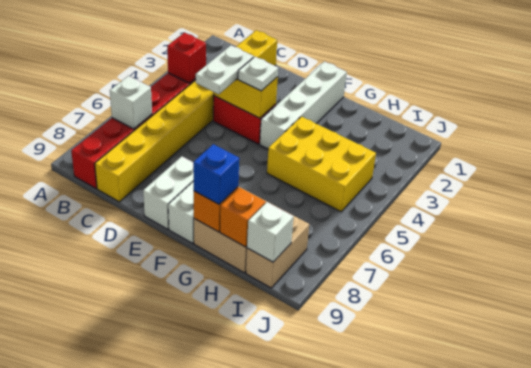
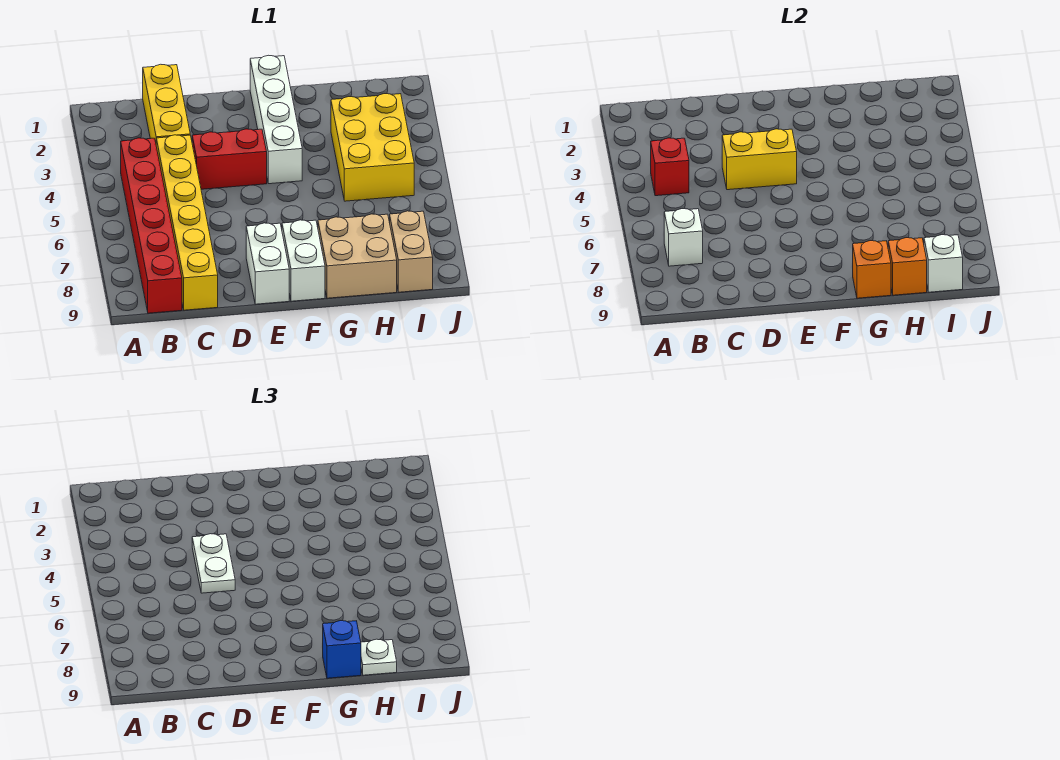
white 1x1 plate [238,57,278,91] -> white 1x1 plate moved to [361,639,397,675]
yellow 2x3 brick [267,117,376,212] -> yellow 2x3 brick turned to [331,94,414,201]

